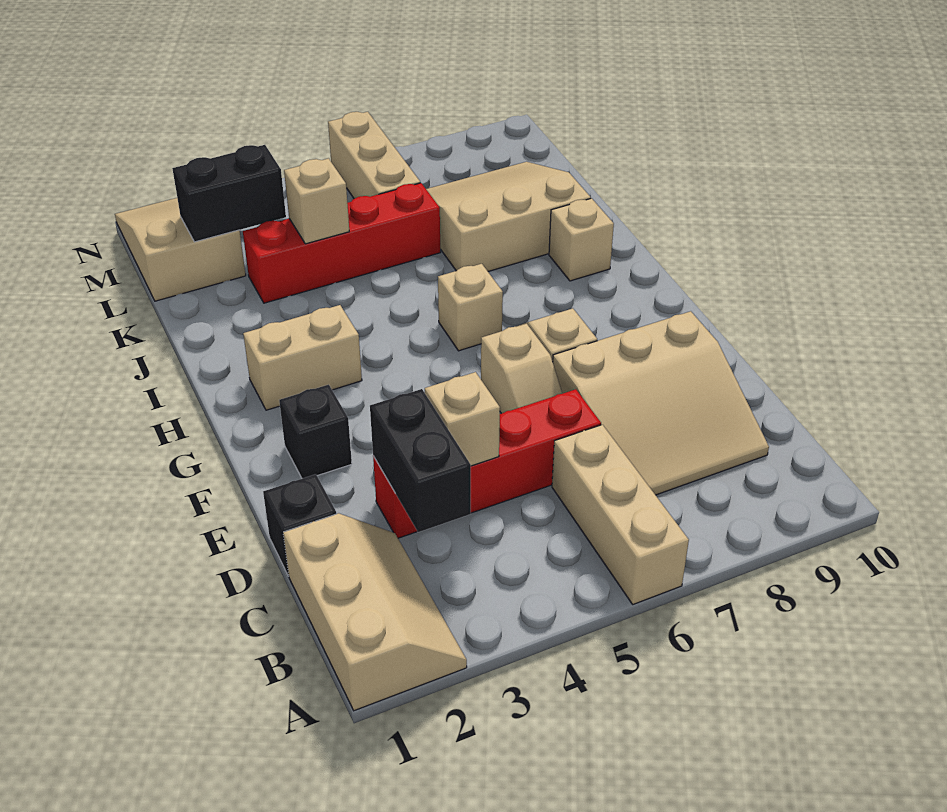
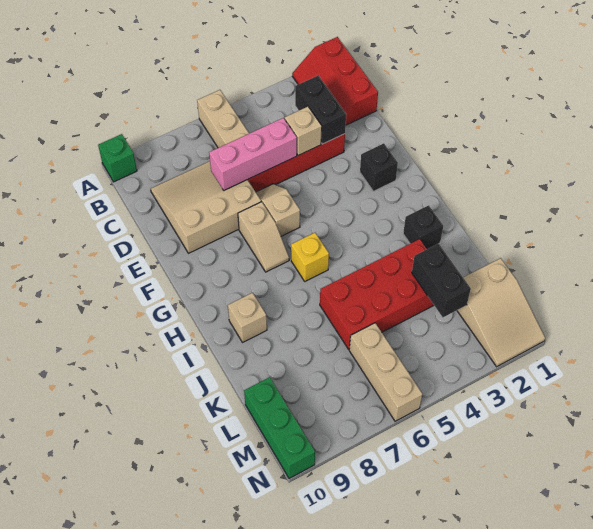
tan 2x3 slope [283,513,467,711] -> red 2x3 slope [292,37,378,125]
none -> green 1x1 brick [98,134,137,182]
black 1x1 brick [263,474,336,576] -> black 1x1 brick moved to [403,205,443,249]
none -> pink 1x3 brick [209,118,297,190]
tan 1x2 brick [243,305,362,410] -> none
tan 1x1 brick [438,264,503,351] -> yellow 1x1 brick [291,233,329,281]
tan 3x3 slope [426,162,591,272] -> none
red 1x4 brick [243,183,441,303] -> red 2x4 brick [320,239,434,349]
tan 1x1 brick [284,158,349,244] -> none
black 1x2 brick [172,145,286,242] -> black 1x2 brick turned to [412,244,471,317]
none -> green 1x3 brick [244,377,315,479]

